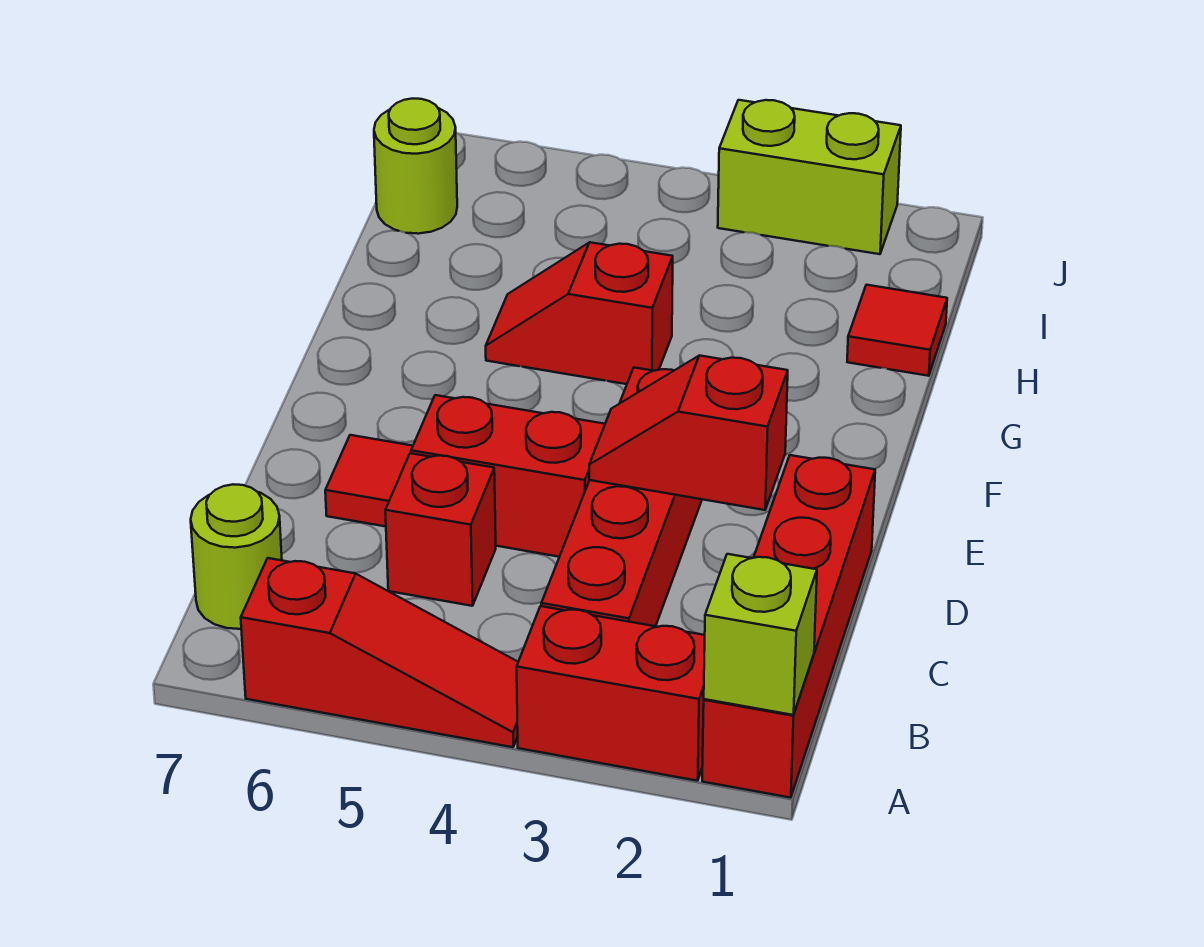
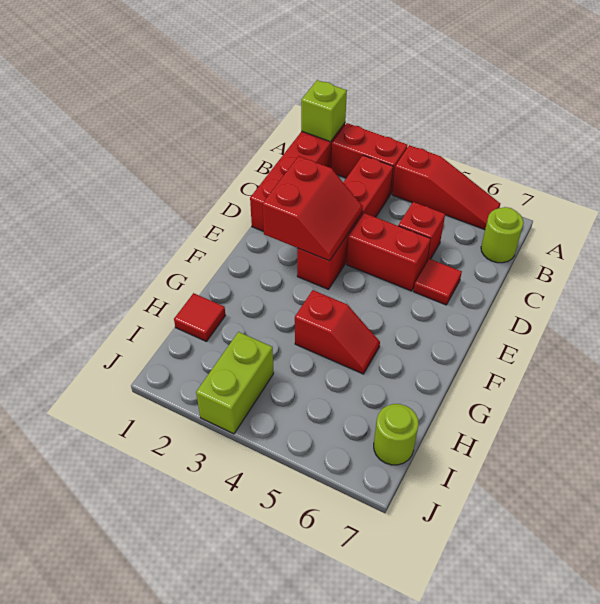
red 1x3 slope [241,558,518,747] -> red 1x3 slope turned to [392,145,500,230]
red 1x2 slope [589,355,788,510] -> red 2x2 slope [263,156,363,261]
lime 1x2 brick [718,100,901,254] -> lime 1x2 brick turned to [196,332,274,434]

